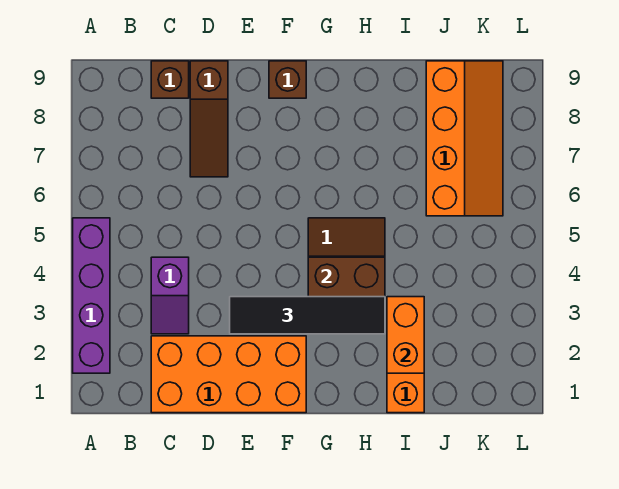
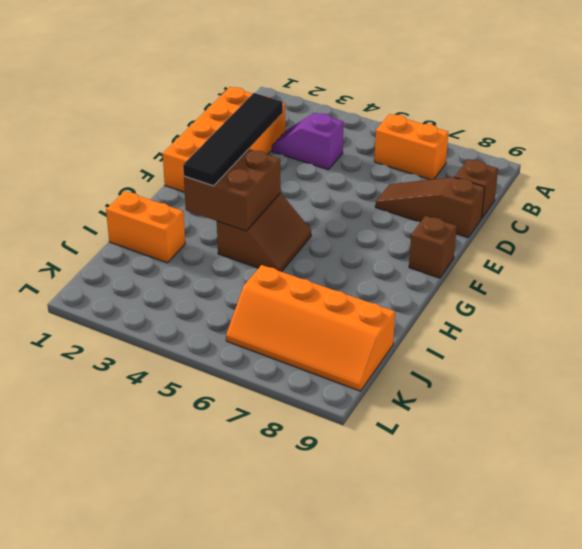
purple 1x4 brick [73,218,110,373] -> none
orange 1x2 brick [387,297,424,373] -> orange 1x2 brick moved to [374,114,448,180]

